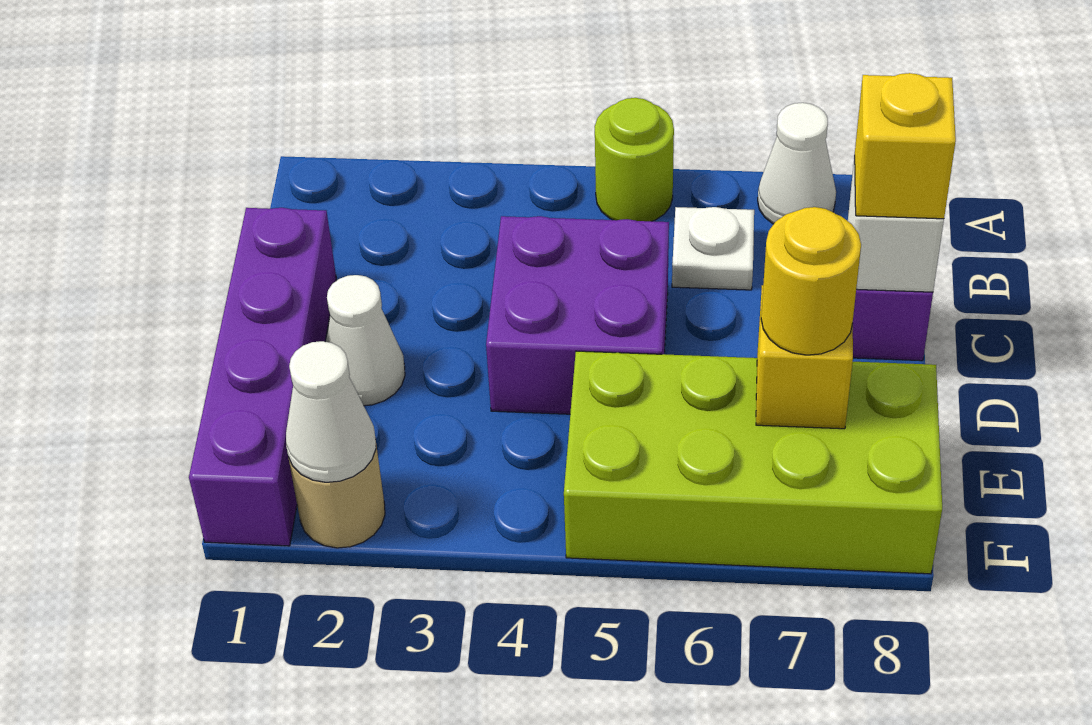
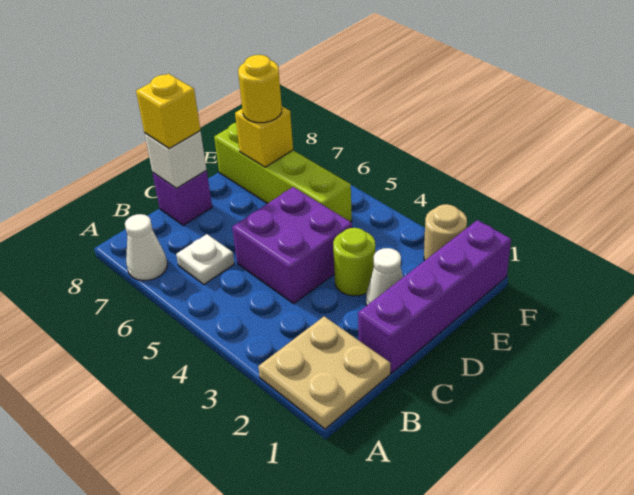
none -> tan 2x2 plate [258,316,390,429]
lime 1x1 round brick [595,98,674,221] -> lime 1x1 round brick moved to [333,228,375,296]
lime 2x4 brick [564,351,942,574] -> lime 1x4 brick [214,123,352,222]
white 1x1 cone [286,341,376,482] -> none

